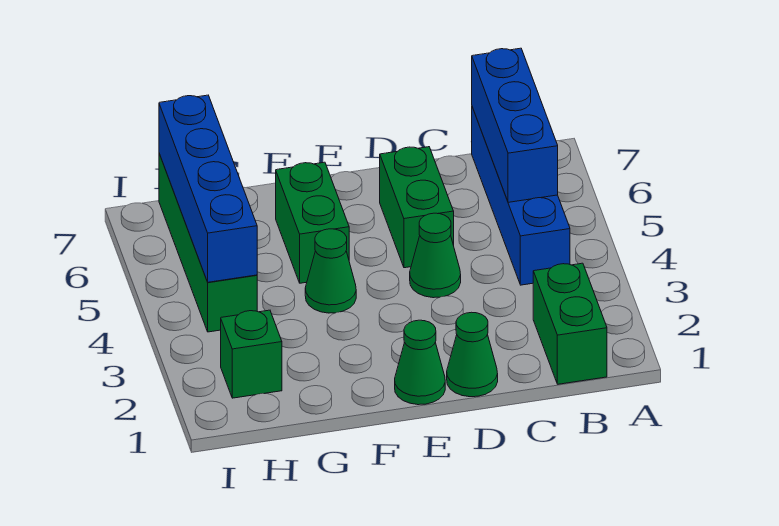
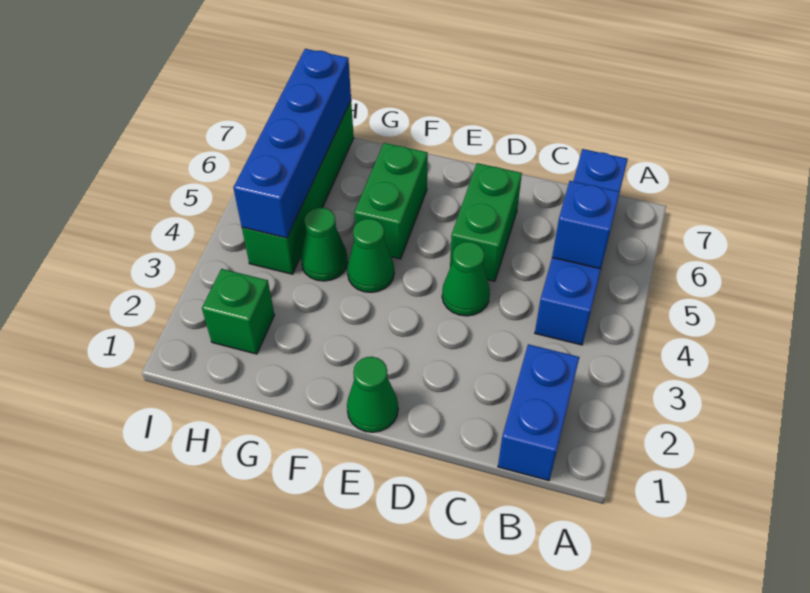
green 1x2 brick [533,263,607,384] -> blue 1x2 brick [498,344,579,481]
blue 1x3 brick [472,48,558,202] -> blue 1x1 brick [552,181,620,269]
green 1x1 cone [447,312,498,397] -> green 1x1 cone moved to [301,208,348,281]

